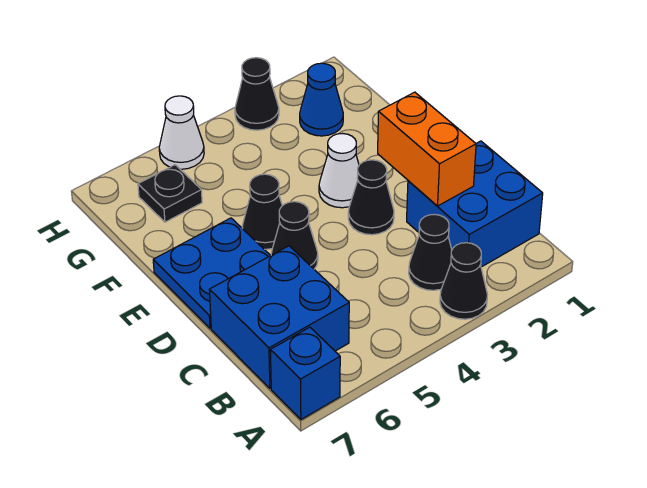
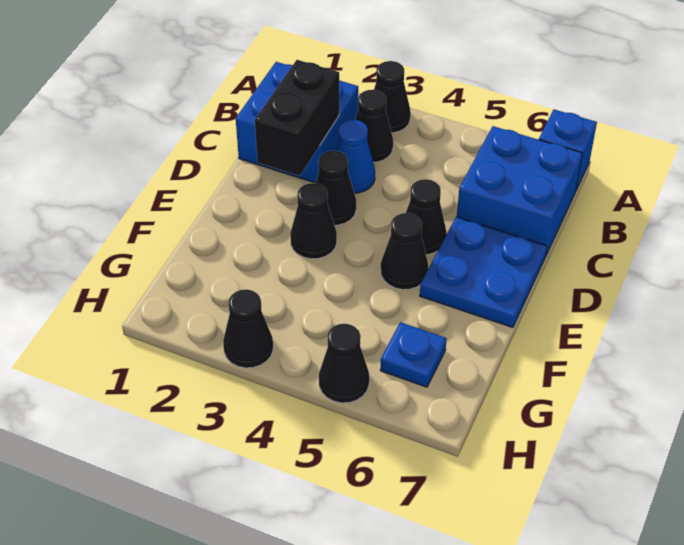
orange 1x2 brick [378,92,476,206] -> black 1x2 brick [255,60,339,176]
white 1x1 cone [319,134,359,208] -> black 1x1 cone [290,183,337,259]
blue 1x1 cone [300,63,343,136] -> blue 1x1 cone moved to [336,120,375,193]
black 1x1 plate [138,165,202,222] -> blue 1x1 plate [380,322,447,387]
white 1x1 cone [159,96,204,169] -> black 1x1 cone [319,324,369,403]

